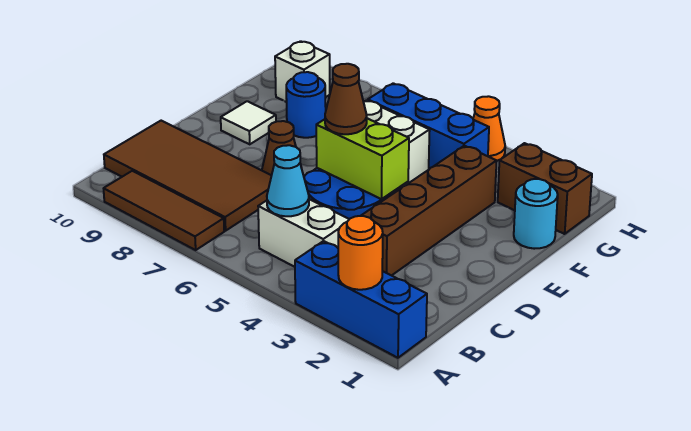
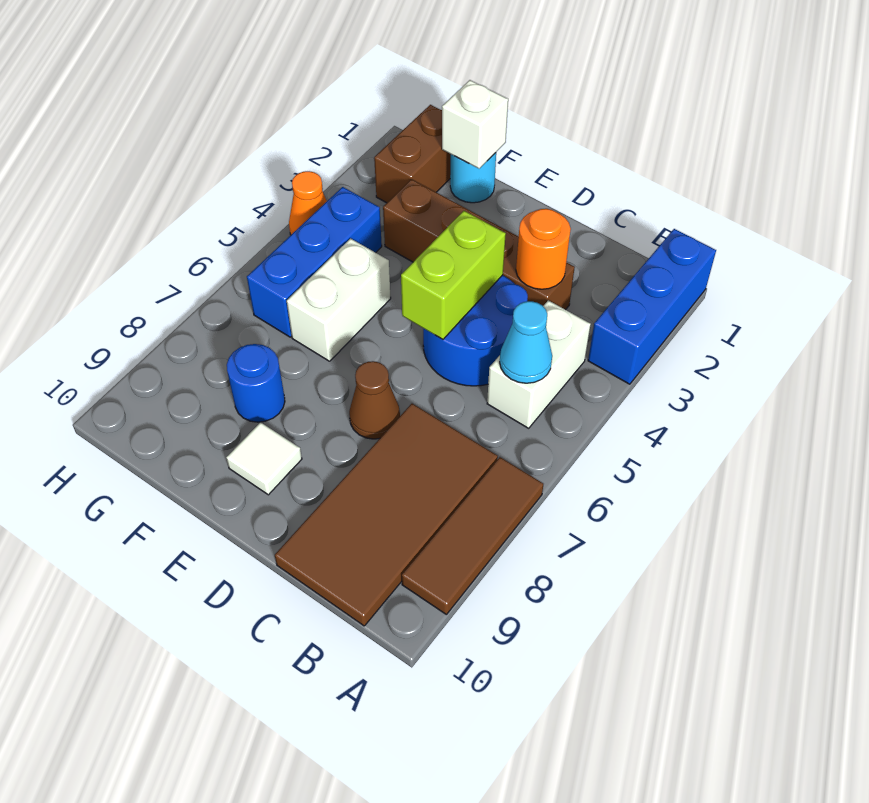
orange 1x1 round brick [338,216,383,290] -> orange 1x1 round brick moved to [516,209,571,289]
brown 1x1 cone [325,64,367,134] -> none
white 1x1 brick [275,41,330,102] -> white 1x1 brick moved to [442,80,508,168]

